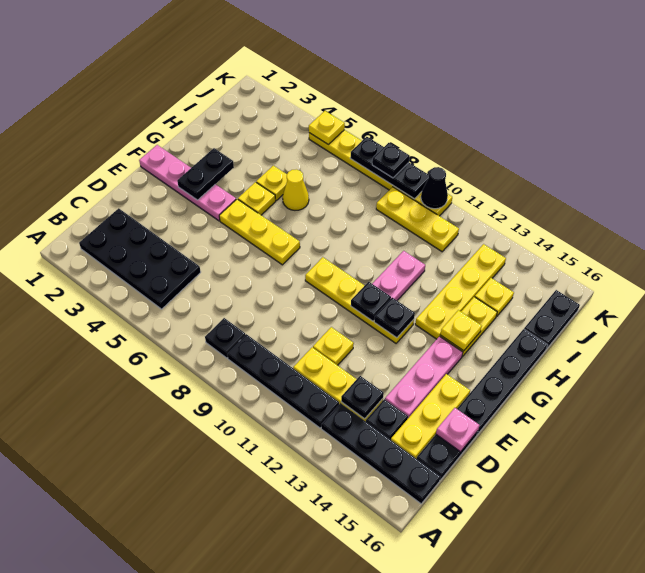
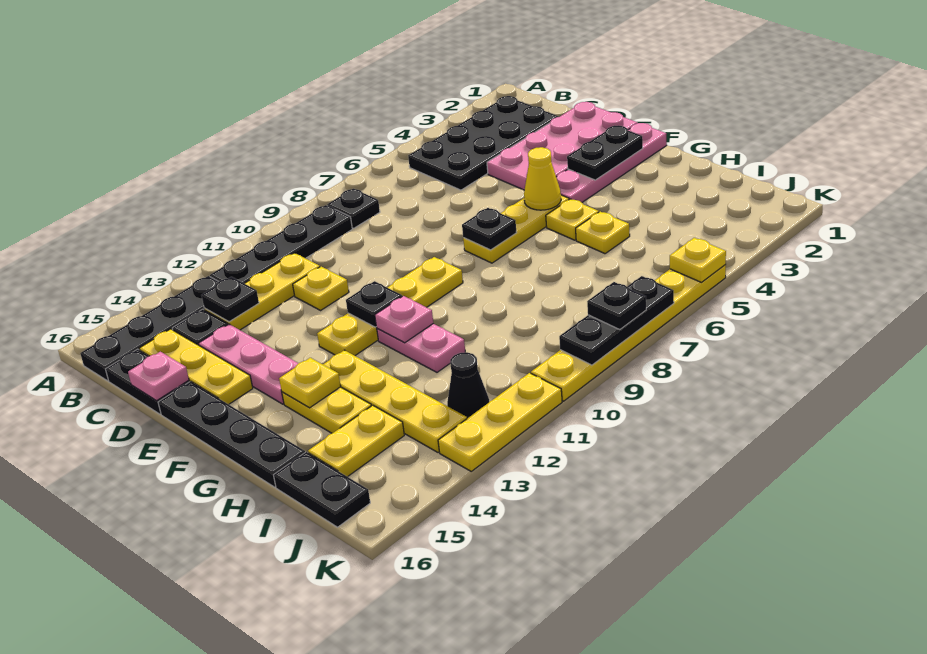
none -> pink 2x4 plate [487,102,637,190]
black 1x2 plate [177,148,234,200] -> black 1x2 plate turned to [567,125,643,180]
black 1x1 plate [374,298,415,338] -> black 1x1 plate moved to [462,208,517,250]
none -> pink 1x1 plate [375,296,433,343]
yellow 1x1 cone [283,169,309,210] -> yellow 1x1 cone moved to [524,147,561,210]
yellow 1x1 plate [475,278,514,316] -> yellow 1x2 plate [308,405,404,477]
yellow 1x3 plate [376,187,459,252] -> yellow 1x3 plate moved to [438,373,562,471]
black 1x1 cone [421,167,448,209] -> black 1x1 cone moved to [447,352,489,418]

